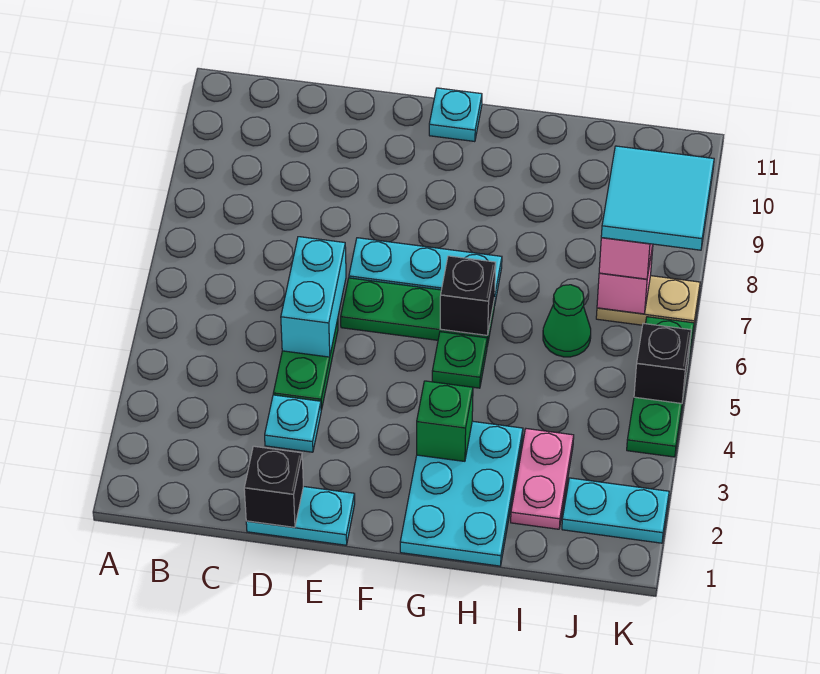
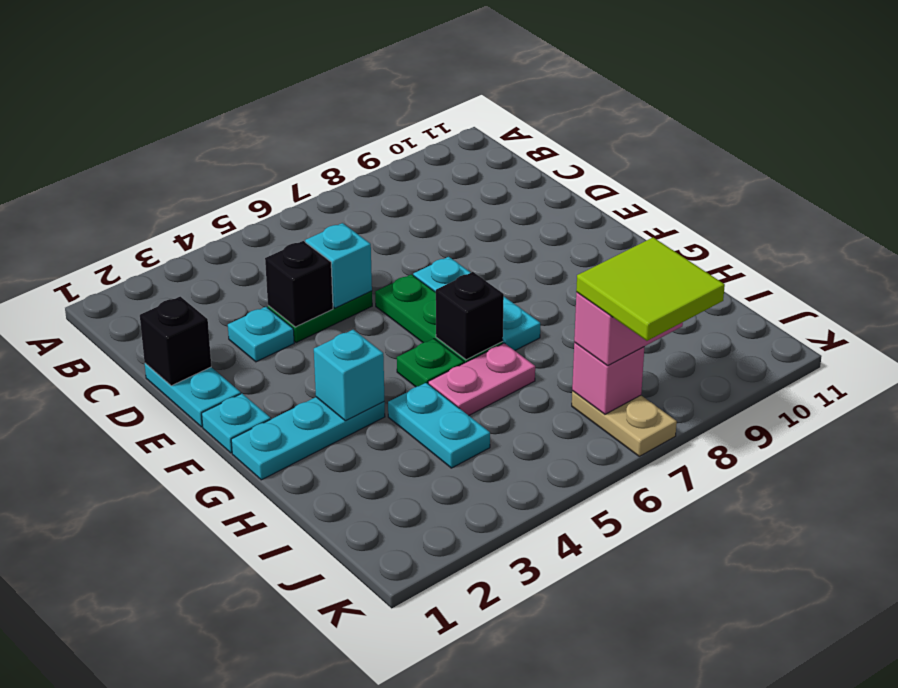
cyan 1x2 brick [281,237,346,357] -> cyan 1x1 brick [305,223,372,308]
cyan 1x1 plate [429,88,482,142] -> cyan 1x1 plate moved to [202,393,271,453]
cyan 2x3 plate [400,421,523,566] -> cyan 1x3 plate [231,397,385,480]
green 1x1 brick [417,381,473,461] -> cyan 1x1 brick [314,330,384,421]
pink 1x2 plate [511,429,574,529] -> pink 1x2 plate moved to [428,343,535,415]
green 1x1 cone [543,285,591,357] -> none
cyan 1x2 plate [562,478,669,543] -> cyan 1x2 plate moved to [388,383,490,468]
cyan 2x2 tile [601,146,714,250] -> lime 2x2 tile [576,237,725,341]
green 1x3 plate [627,317,694,457] -> none
black 1x1 brick [634,323,691,404] -> black 1x1 brick moved to [265,241,333,327]

